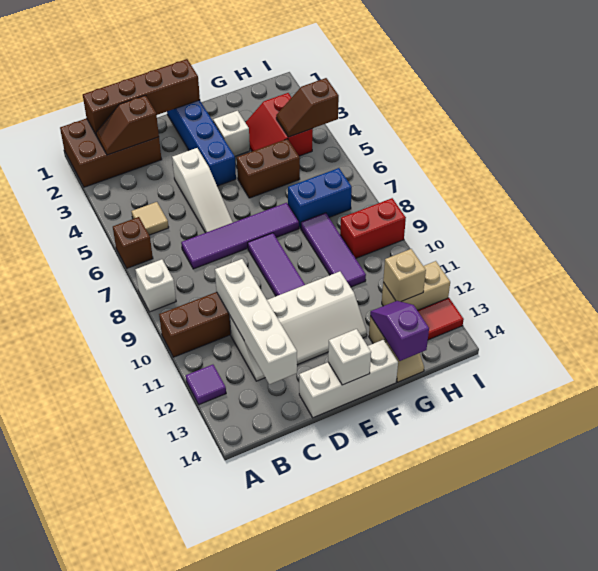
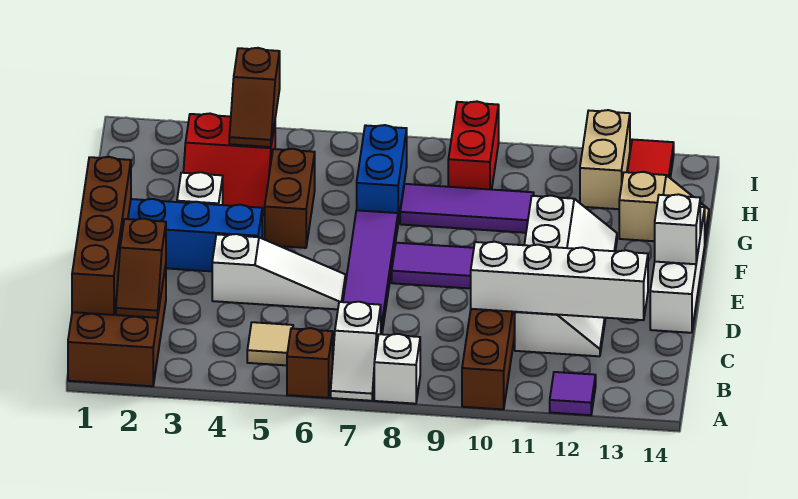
none -> white 1x2 slope [331,302,381,401]
purple 1x2 slope [370,301,429,361] -> none
tan 1x1 brick [383,249,426,302] -> none

